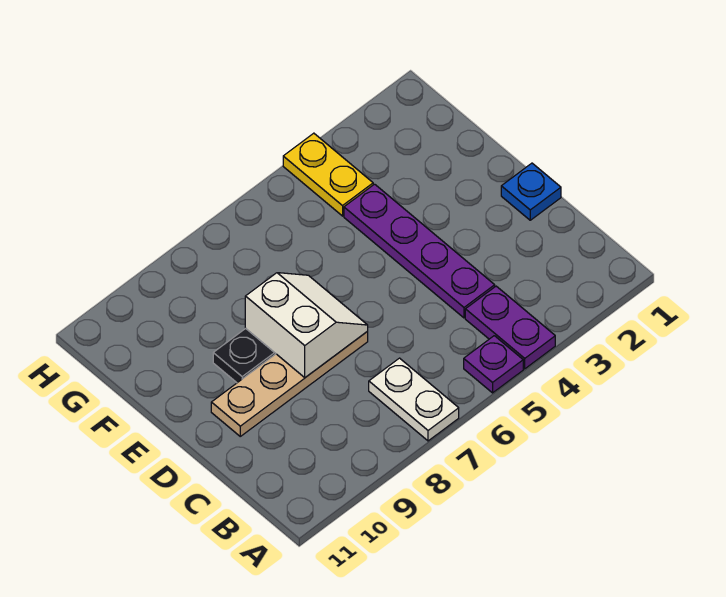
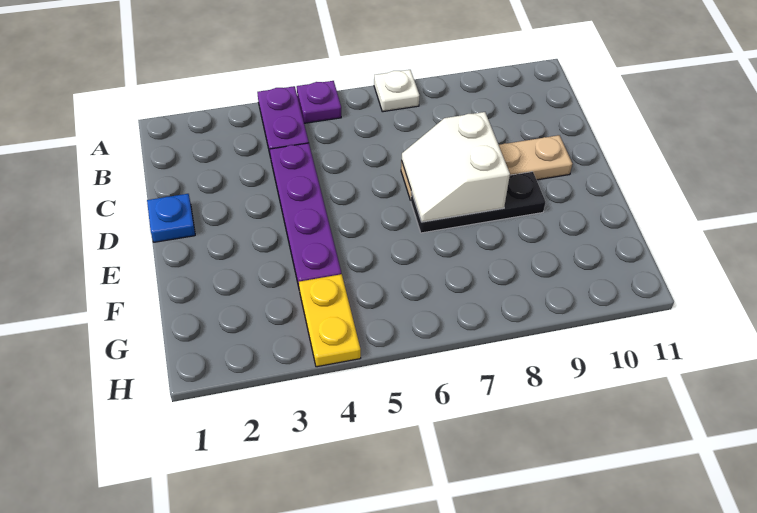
white 1x2 plate [369,358,459,441] -> white 1x1 plate [374,70,420,112]

